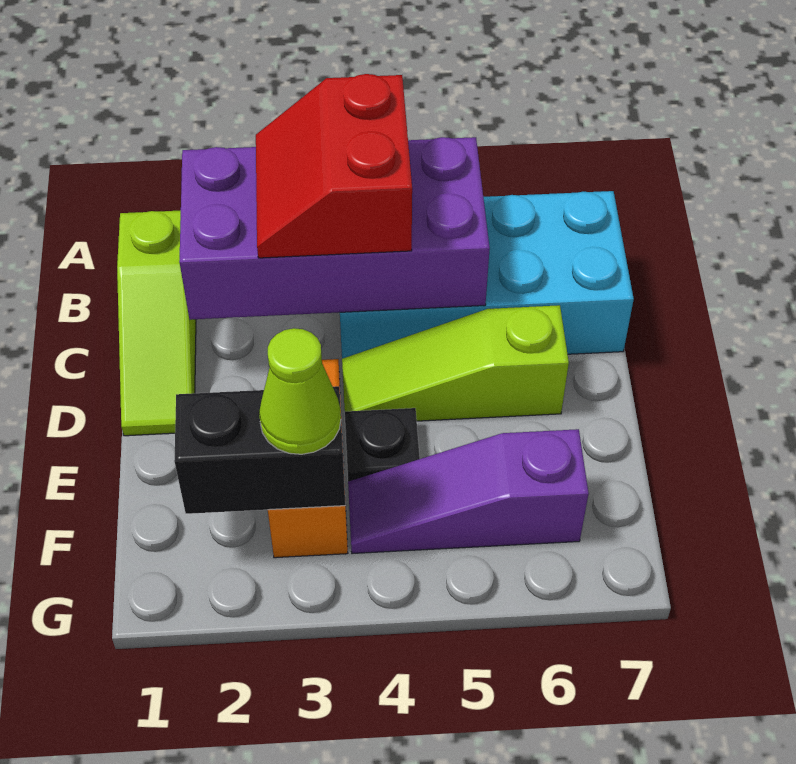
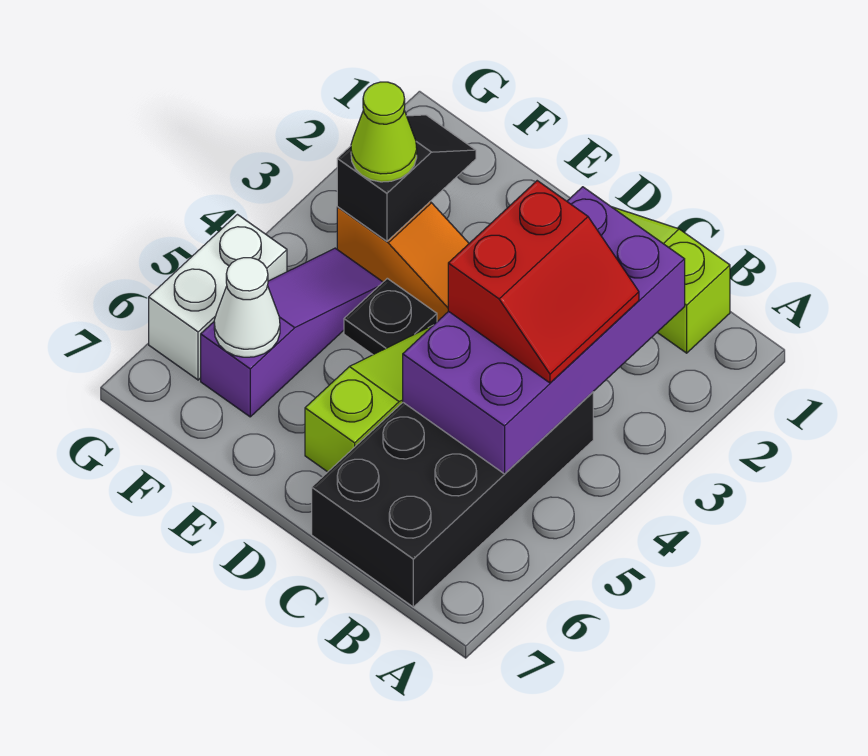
red 2x2 slope [256,74,412,258] -> red 2x2 slope turned to [448,181,639,383]
cyan 2x4 brick [340,191,634,359] -> black 2x4 brick [312,392,593,607]
black 1x2 brick [174,386,345,514] -> black 1x2 slope [337,115,476,241]
none -> white 1x1 cone [214,258,280,357]
none -> white 1x2 brick [149,215,287,380]

